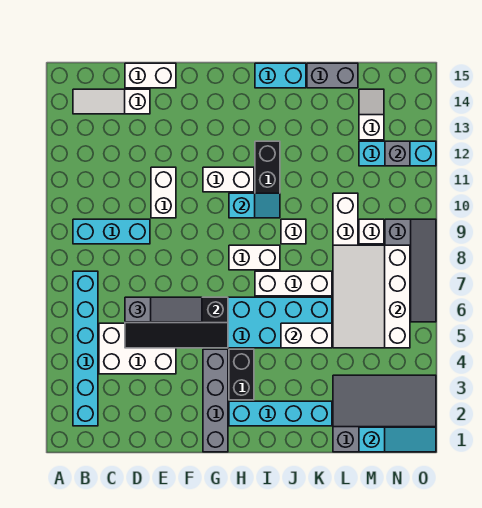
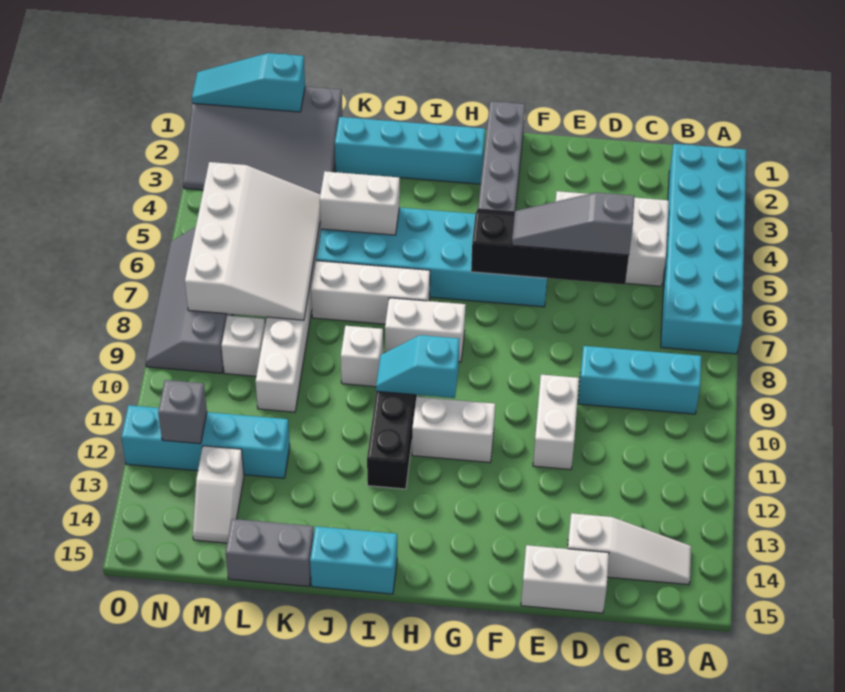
cyan 1x6 brick [73,271,98,426] -> cyan 2x6 brick [661,144,746,354]
black 1x2 brick [229,349,254,400] -> none
cyan 1x3 brick [359,141,436,166] -> cyan 1x4 brick [121,405,290,478]

